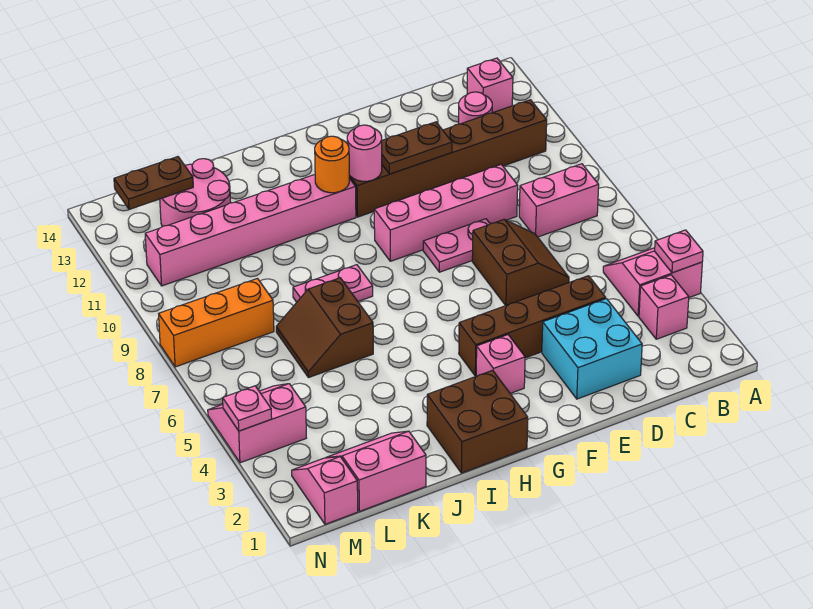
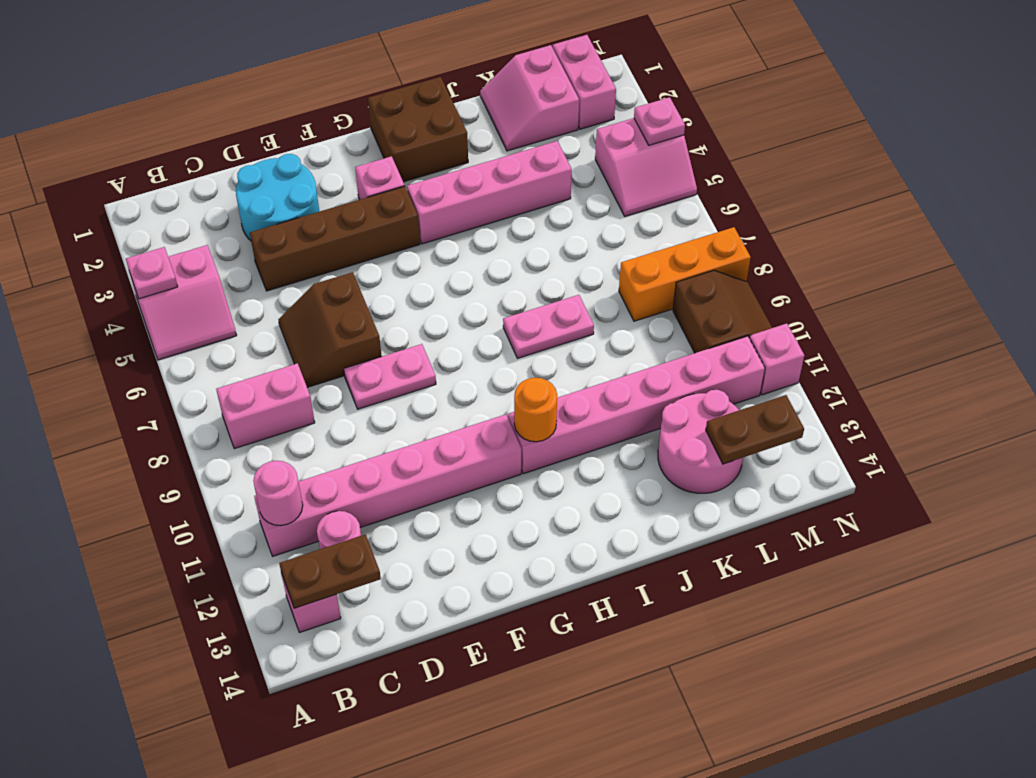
pink 1x1 brick [639,275,689,339] -> pink 1x1 brick moved to [749,324,804,395]
brown 1x6 brick [349,100,547,217] -> pink 1x6 brick [254,414,521,556]
cyan 2x2 brick [542,299,642,399] -> cyan 2x2 round brick [236,154,319,241]
pink 1x4 brick [374,165,518,261] -> pink 1x4 brick moved to [407,141,572,244]
brown 1x2 plate [382,122,452,174] -> brown 1x2 plate moved to [279,534,381,608]
pink 1x1 round brick [347,125,382,181] -> pink 1x1 round brick moved to [253,461,303,526]
brown 2x2 slope [276,278,373,378] -> brown 2x2 slope moved to [673,270,772,353]
pink 2x2 slope [326,431,426,511] -> pink 2x2 slope turned to [480,45,579,151]
pink 1x2 slope [292,457,358,524] -> pink 1x2 brick [553,35,616,129]

